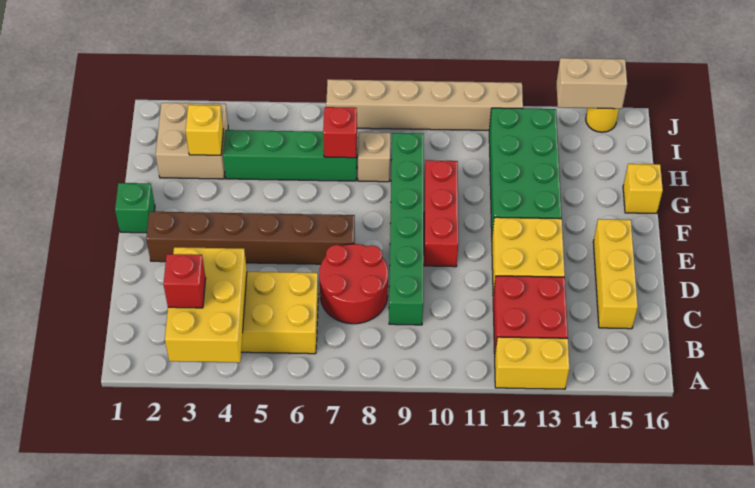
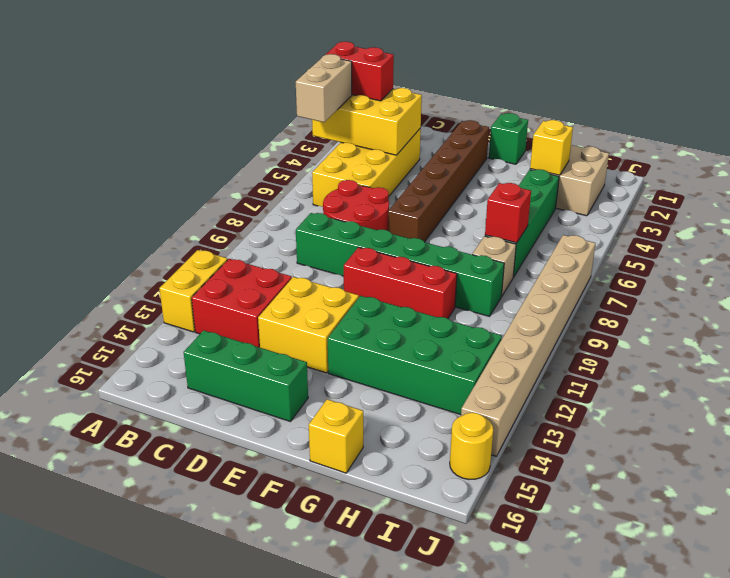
red 1x1 brick [164,254,206,308] -> red 1x2 brick [326,42,394,101]
yellow 1x3 brick [593,219,638,329] -> green 1x3 brick [184,330,308,422]
tan 1x6 brick [326,79,523,130] -> tan 1x8 brick [461,235,596,456]
tan 1x2 brick [556,58,627,109] -> tan 1x2 brick moved to [296,54,352,122]

